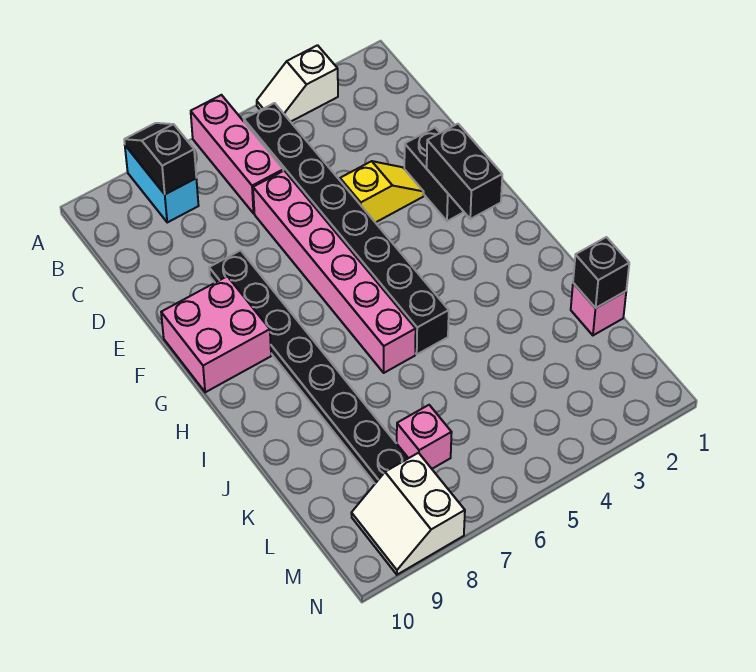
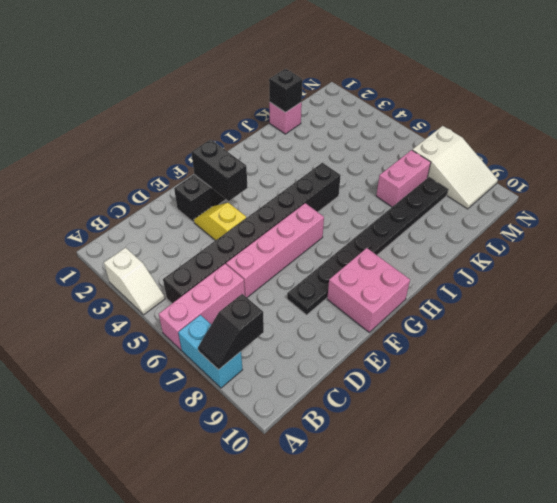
cyan 1x2 brick [125,145,199,222] -> cyan 1x2 brick turned to [178,315,243,388]
pink 1x6 brick [253,171,416,373] -> pink 1x4 brick [226,203,324,297]
black 1x2 brick [427,124,502,219] -> black 1x2 brick turned to [191,139,247,201]
pink 1x1 brick [397,405,452,469] -> pink 1x2 brick [376,150,431,207]
white 2x2 slope [351,453,465,575] -> white 2x3 slope [413,126,498,209]

